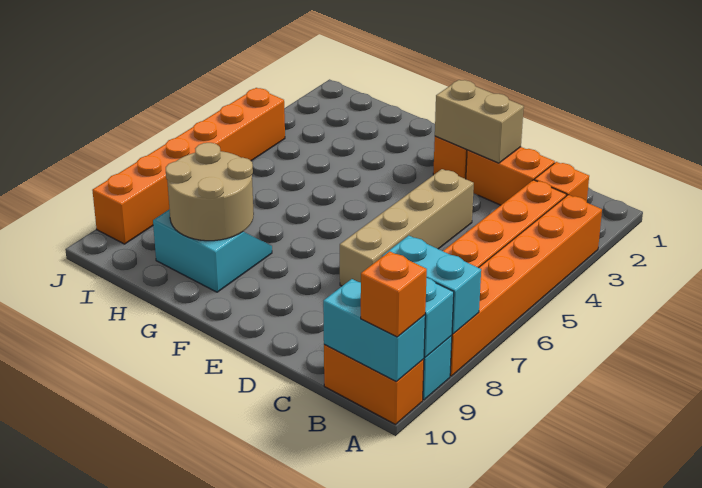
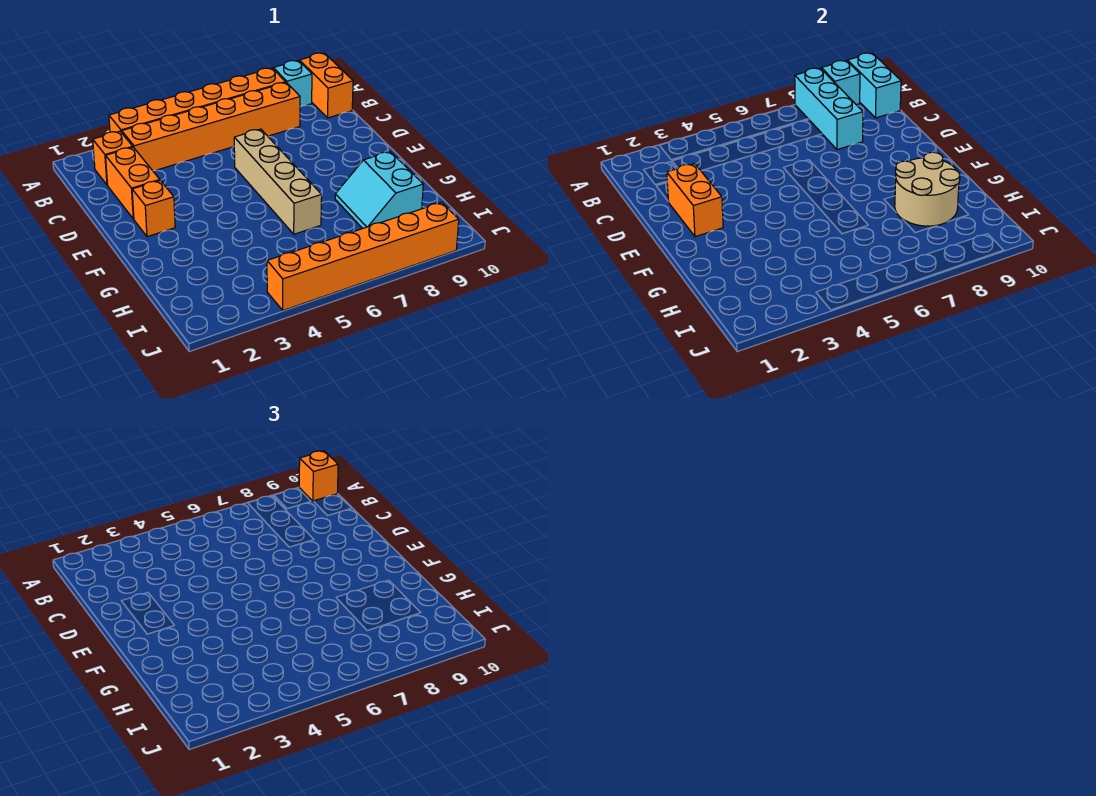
cyan 1x2 brick [382,236,481,334] -> cyan 1x3 brick [795,68,863,150]
tan 1x2 brick [435,80,524,163] -> orange 1x2 brick [667,164,723,237]
tan 1x4 brick [340,169,474,286] -> tan 1x4 brick turned to [234,129,322,234]

